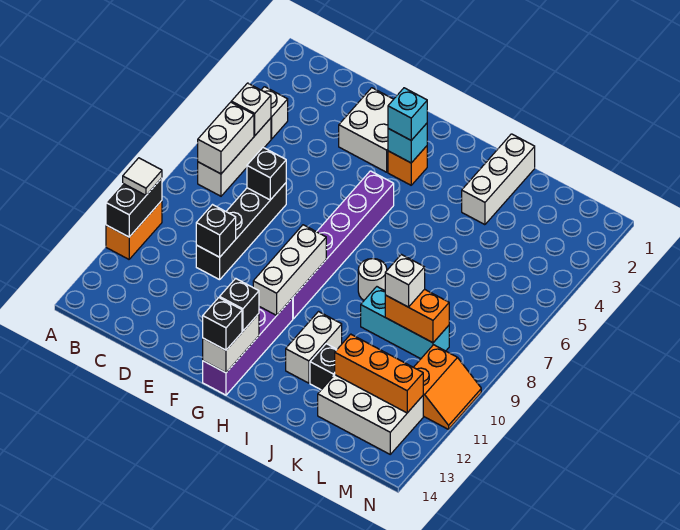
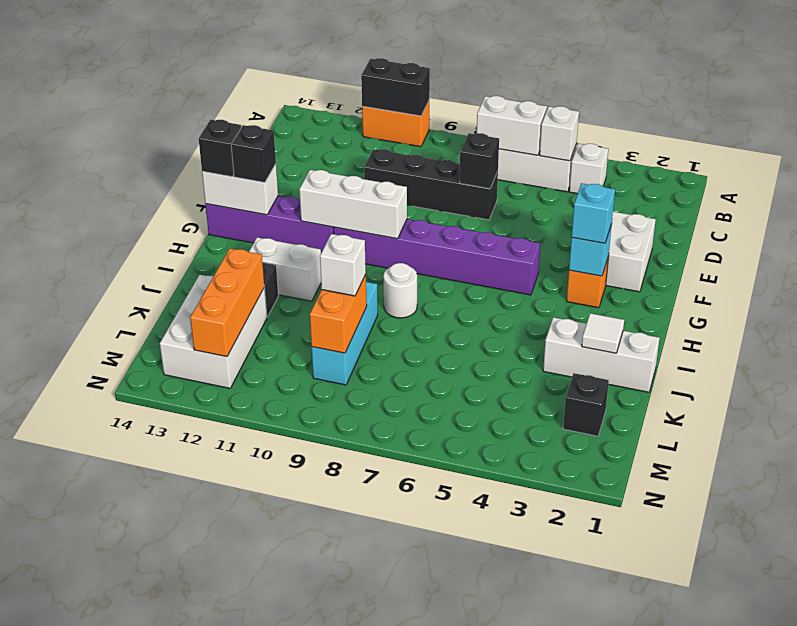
white 1x1 tile [123,158,162,195] -> white 1x1 tile moved to [582,313,624,353]
black 1x1 brick [196,205,236,257] -> black 1x1 brick moved to [563,373,609,436]
orange 2x2 slope [414,345,481,429] -> none

